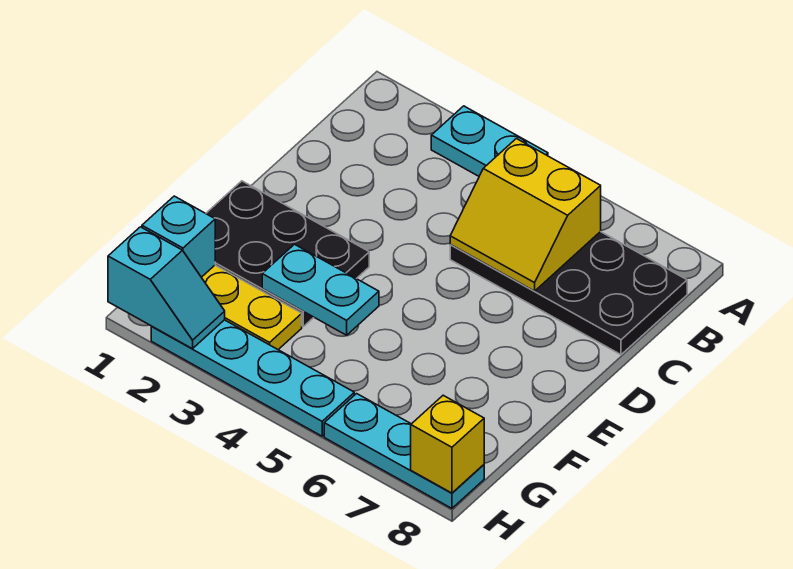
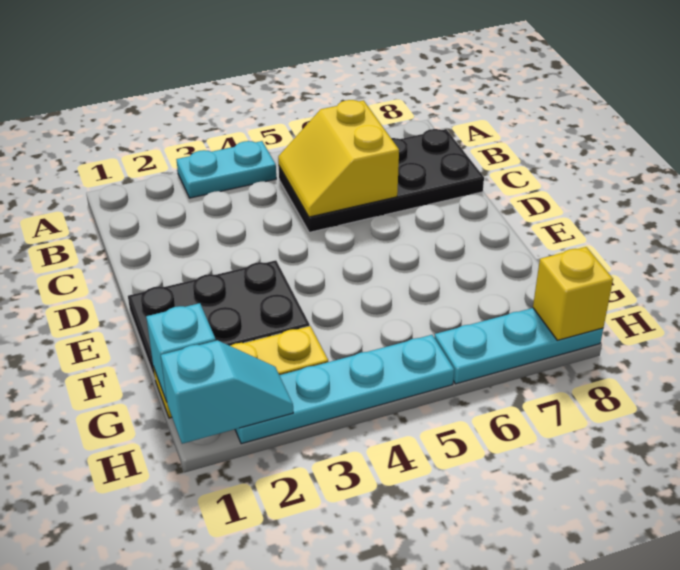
yellow 2x2 slope [450,139,601,291] -> yellow 2x2 slope turned to [278,100,399,217]
cyan 1x2 plate [262,244,379,335] -> none

